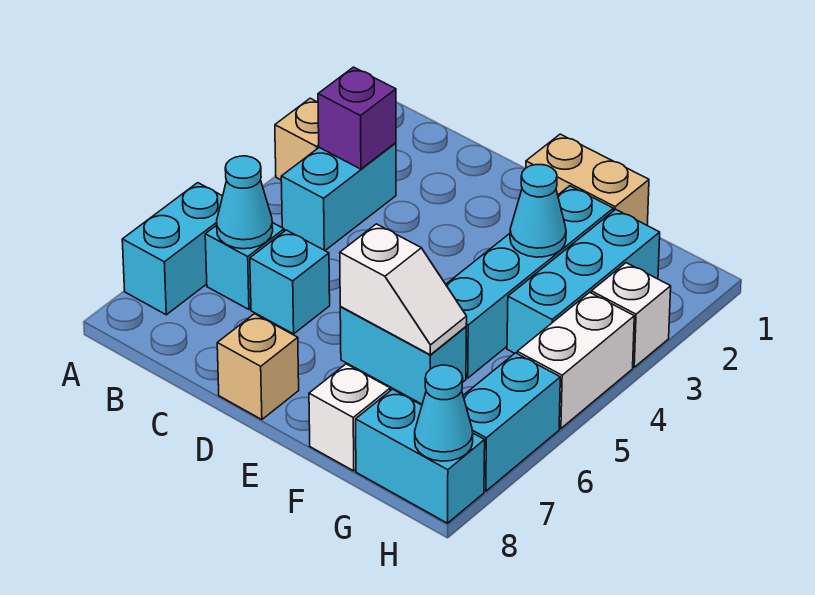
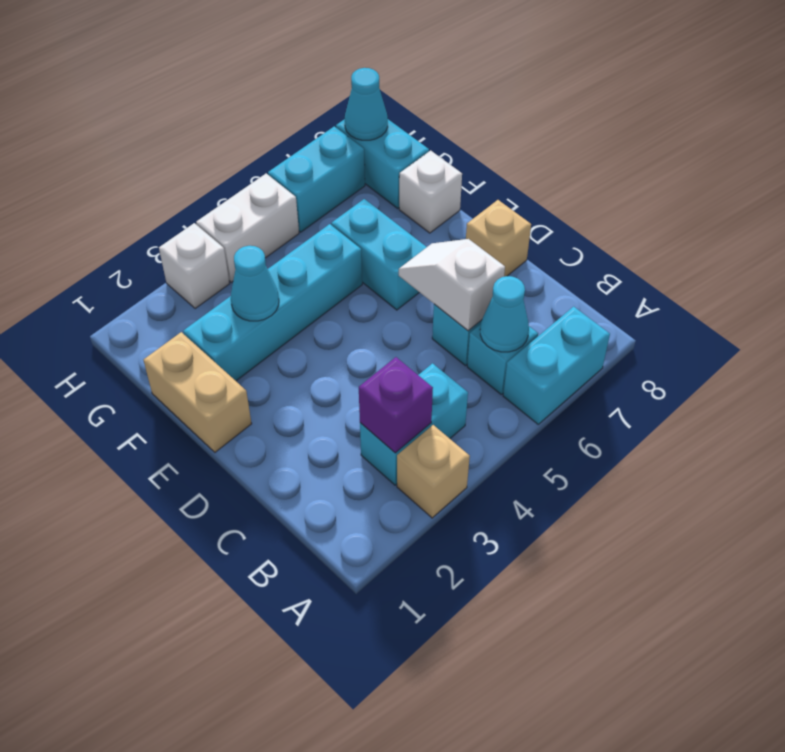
white 1x2 slope [340,224,467,355] -> white 1x2 slope moved to [399,239,505,331]
cyan 1x3 brick [507,209,660,353] -> none

